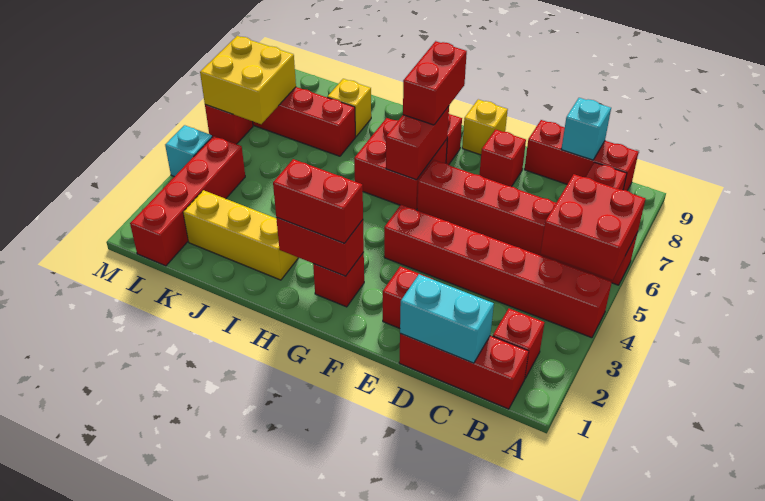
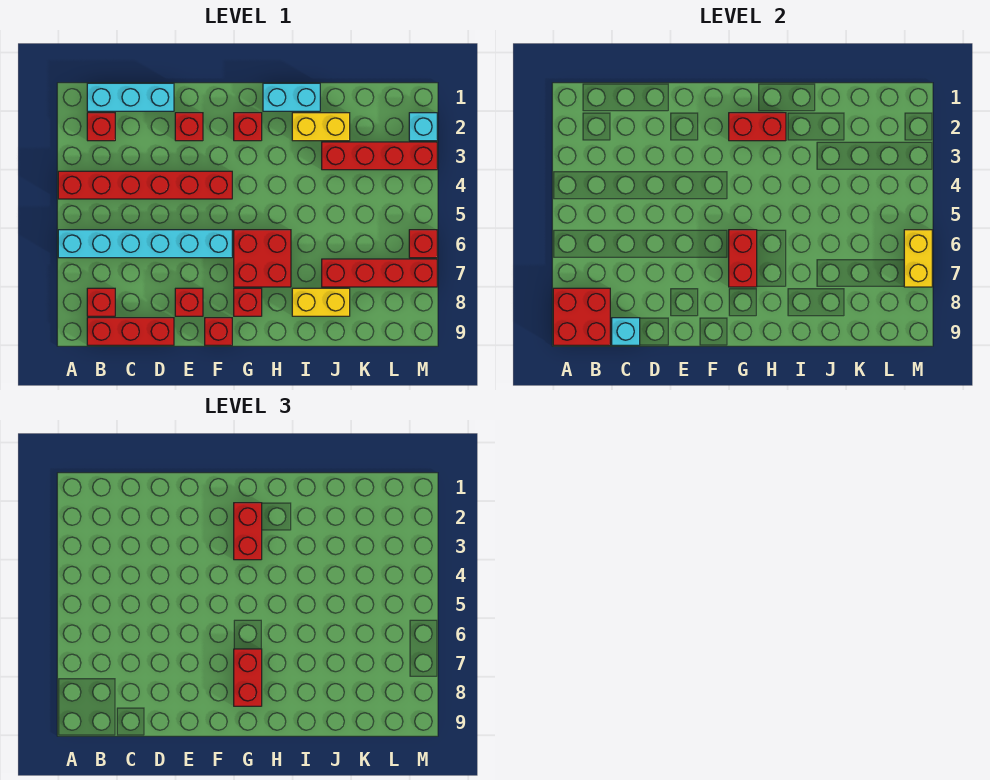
red 2x2 brick [540,174,645,280] -> red 2x2 brick moved to [553,288,610,345]
red 1x6 brick [417,160,638,285] -> cyan 1x6 brick [58,230,232,258]
red 1x3 brick [399,333,529,409] -> cyan 1x3 brick [87,83,174,111]
cyan 1x2 brick [400,274,494,363] -> cyan 1x2 brick moved to [263,83,320,111]
yellow 1x1 brick [462,99,508,155] -> red 1x1 brick [205,318,232,345]
red 1x2 brick [273,159,363,243] -> red 1x2 brick turned to [234,503,262,560]
yellow 1x3 brick [183,190,298,280] -> yellow 1x2 brick [292,113,350,141]
yellow 1x1 brick [327,79,371,136] -> yellow 1x2 brick [292,288,350,316]
red 1x4 brick [130,136,245,266] -> red 1x4 brick turned to [322,142,437,170]
yellow 2x2 brick [200,36,296,124] -> yellow 1x2 brick [904,230,932,287]
cyan 1x1 brick [165,125,212,177] -> cyan 1x1 brick moved to [409,113,437,141]

